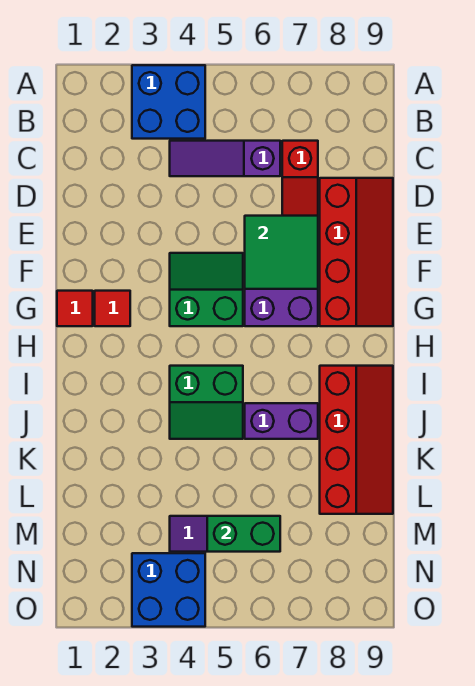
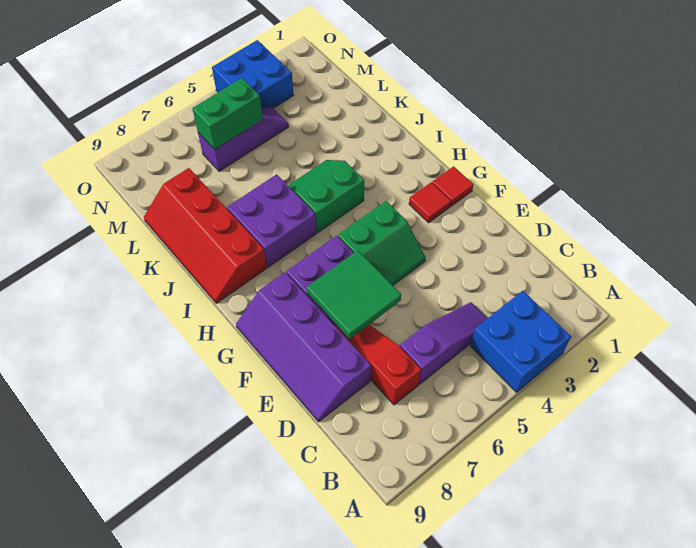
red 2x4 slope [320,178,393,326] -> purple 2x4 slope [236,272,371,422]
purple 1x2 brick [245,403,318,439] -> purple 2x2 brick [227,174,316,267]

